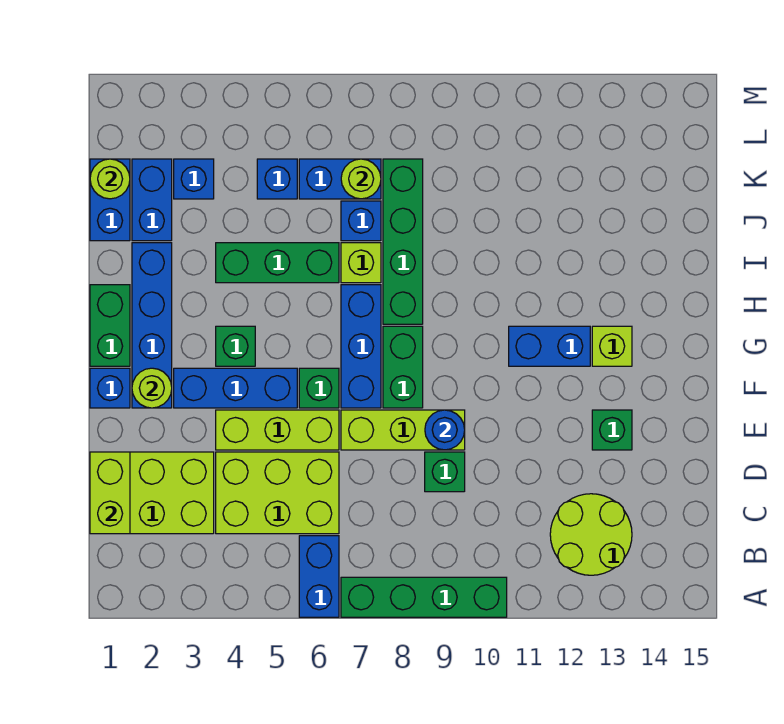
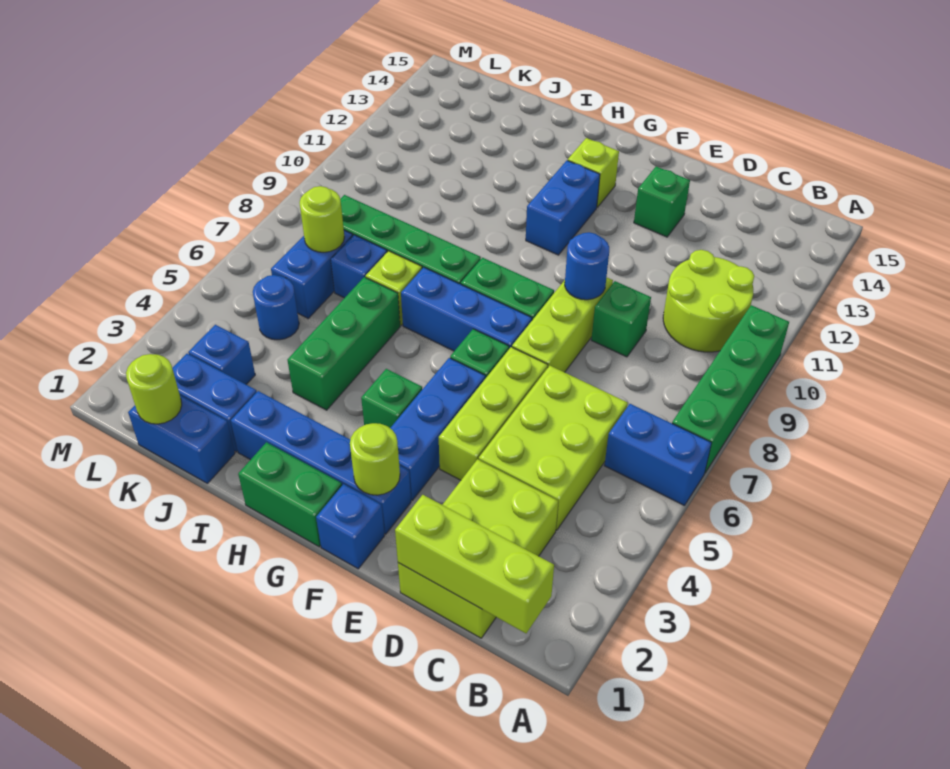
lime 2x2 round brick [550,494,632,575] -> lime 2x2 round brick moved to [663,250,754,352]
lime 1x2 brick [90,452,130,534] -> lime 1x3 brick [395,495,554,633]
blue 1x1 brick [257,159,297,199] -> blue 1x1 round brick [253,275,299,340]

